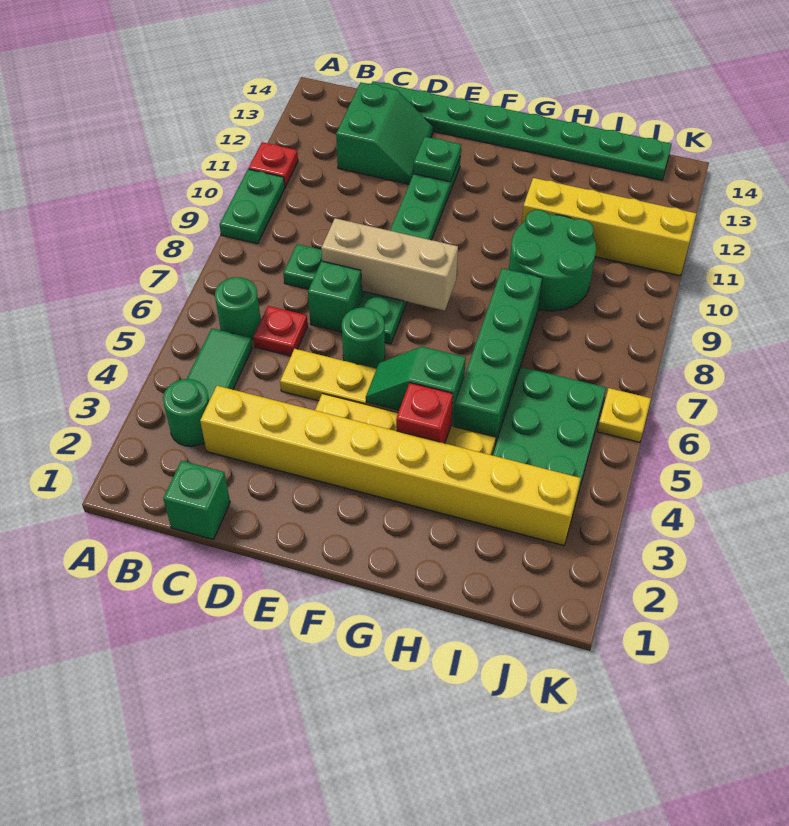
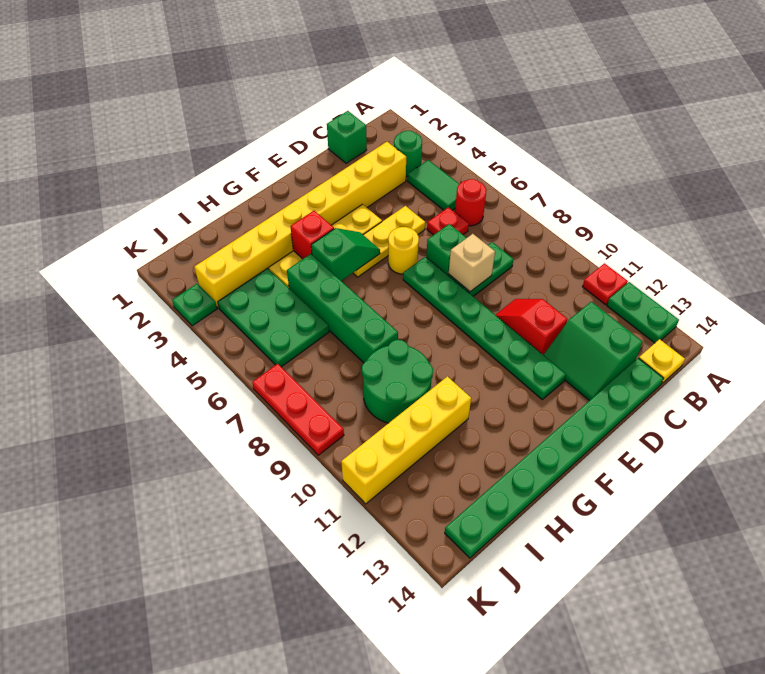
green 1x2 plate [219,169,285,244] -> green 1x2 plate moved to [607,282,679,343]
green 1x1 round brick [215,277,261,340] -> red 1x1 round brick [455,179,486,226]
tan 1x3 brick [321,218,458,311] -> tan 1x1 brick [449,234,495,292]
none -> red 1x2 slope [496,299,567,355]
green 1x1 round brick [342,307,385,369] -> yellow 1x1 round brick [388,227,419,274]
green 1x1 plate [413,137,461,182] -> green 1x1 plate moved to [172,284,217,326]
yellow 1x1 plate [597,388,651,442] -> yellow 1x1 plate moved to [639,339,685,384]
none -> red 1x3 plate [252,364,344,455]

